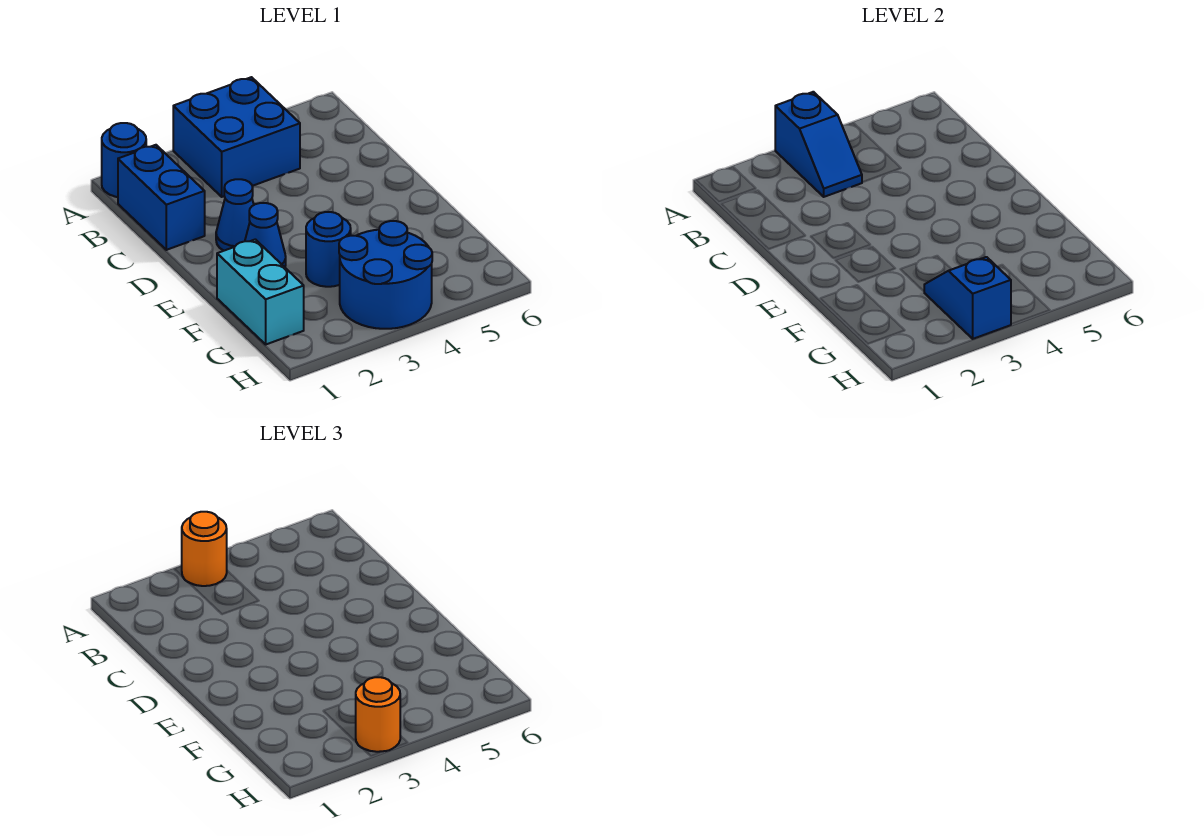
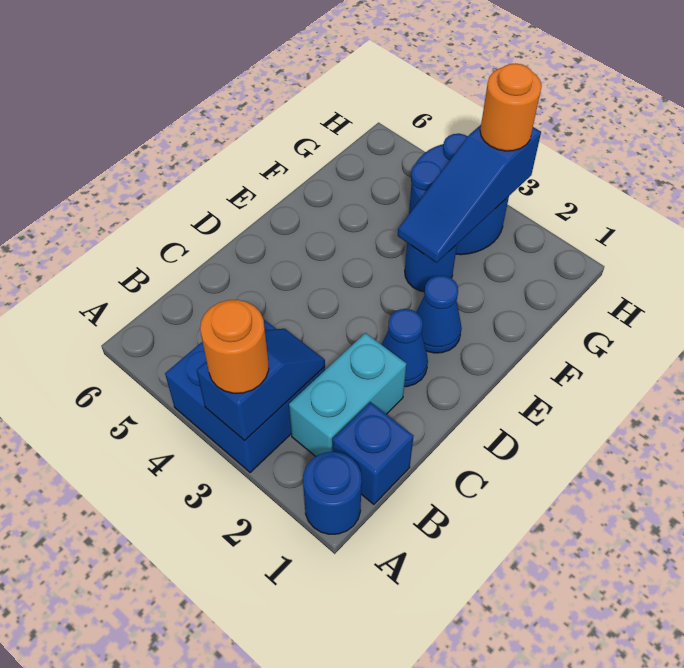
blue 1x2 brick [118,145,205,250] -> blue 1x1 brick [332,402,414,504]
cyan 1x2 brick [217,239,304,344] -> cyan 1x2 brick moved to [289,333,406,456]
blue 1x2 slope [924,257,1011,339] -> blue 1x3 slope [398,125,541,263]

